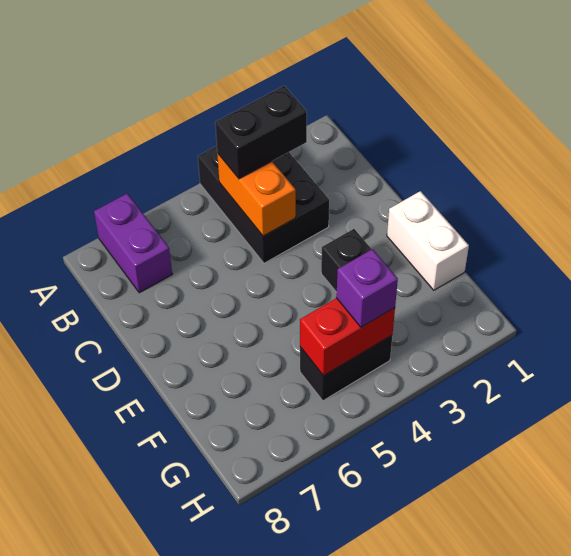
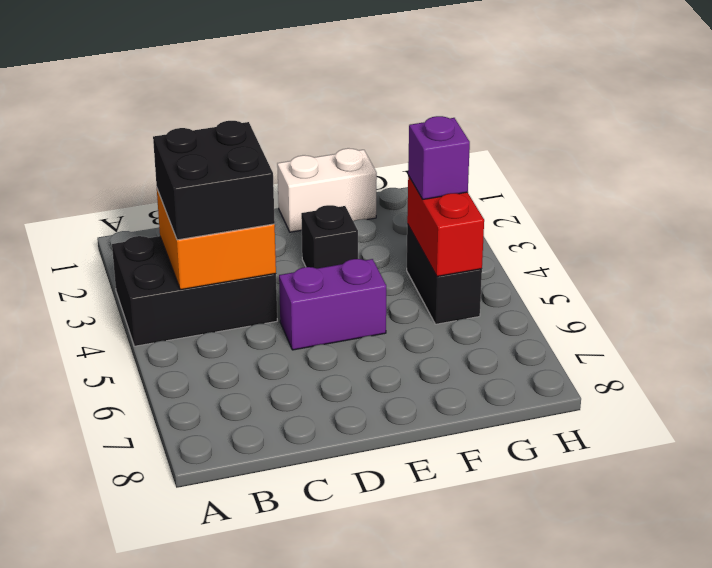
purple 1x2 brick [94,194,172,293] -> purple 1x2 brick moved to [279,259,386,350]
black 1x2 brick [215,86,307,179] -> black 2x2 brick [153,121,275,240]
orange 1x2 brick [217,153,296,236] -> orange 2x2 brick [157,189,276,290]

